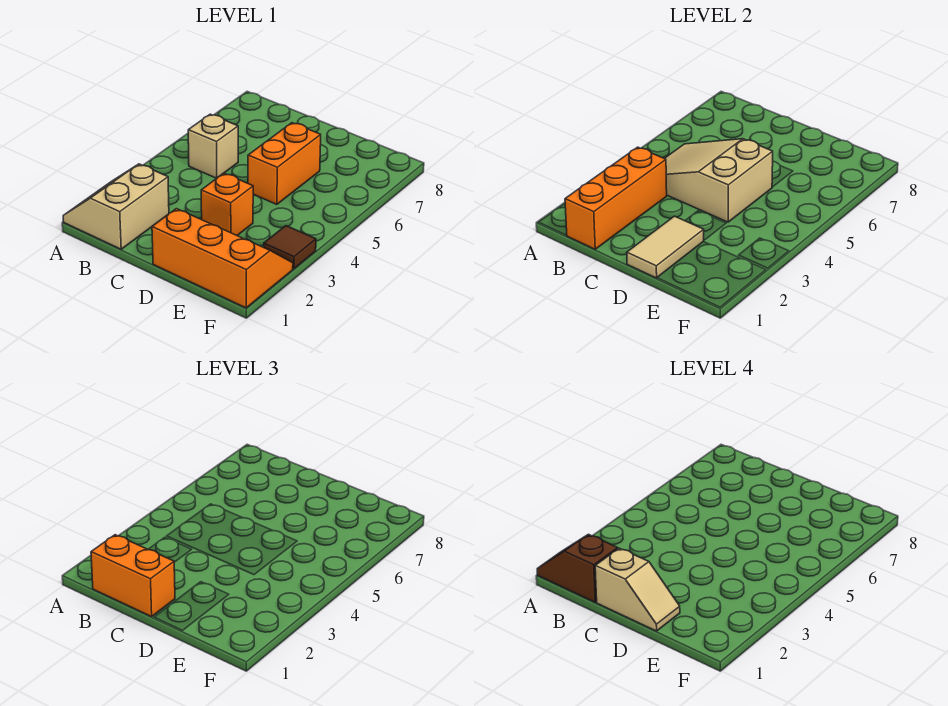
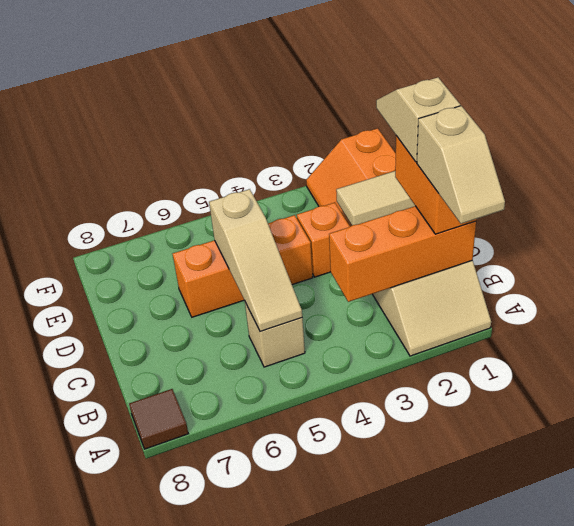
brown 1x2 slope [537,534,618,602] -> tan 1x2 slope [417,106,505,224]
tan 2x3 slope [664,139,773,222] -> tan 1x3 slope [209,189,302,332]
orange 1x2 brick [248,123,321,204] -> orange 1x3 brick [173,215,313,317]
brown 1x1 tile [264,226,316,269] -> brown 1x1 tile moved to [129,389,188,449]

